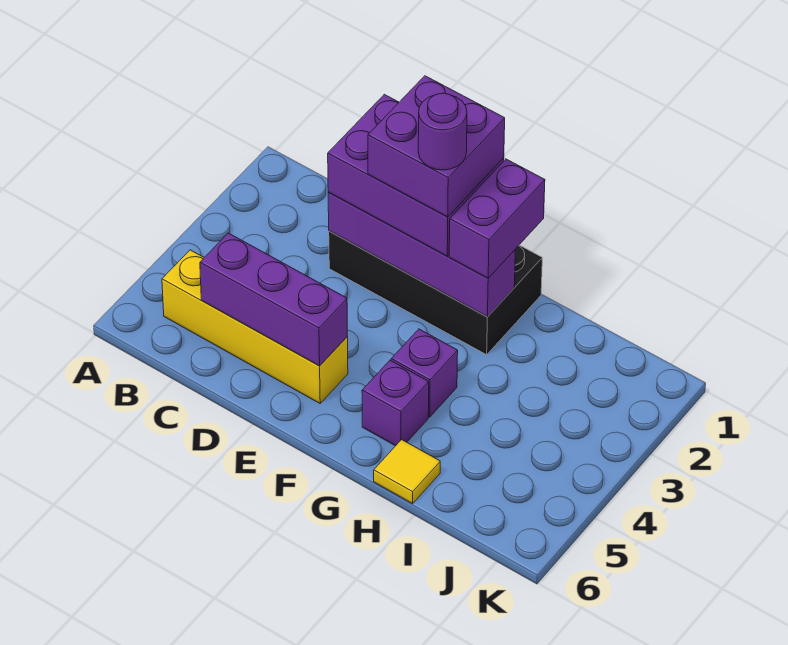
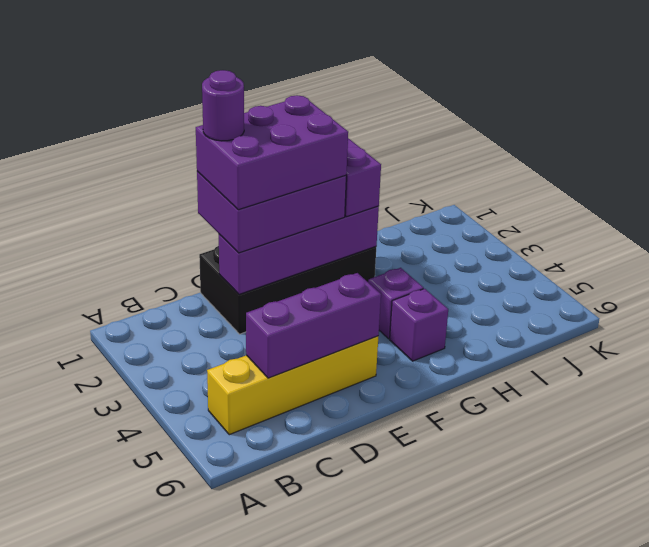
purple 2x2 brick [368,76,505,217] -> purple 2x3 brick [196,95,348,210]
purple 1x1 round brick [418,93,467,170] -> purple 1x1 round brick moved to [202,70,244,141]
yellow 1x1 tile [374,440,440,504] -> none

